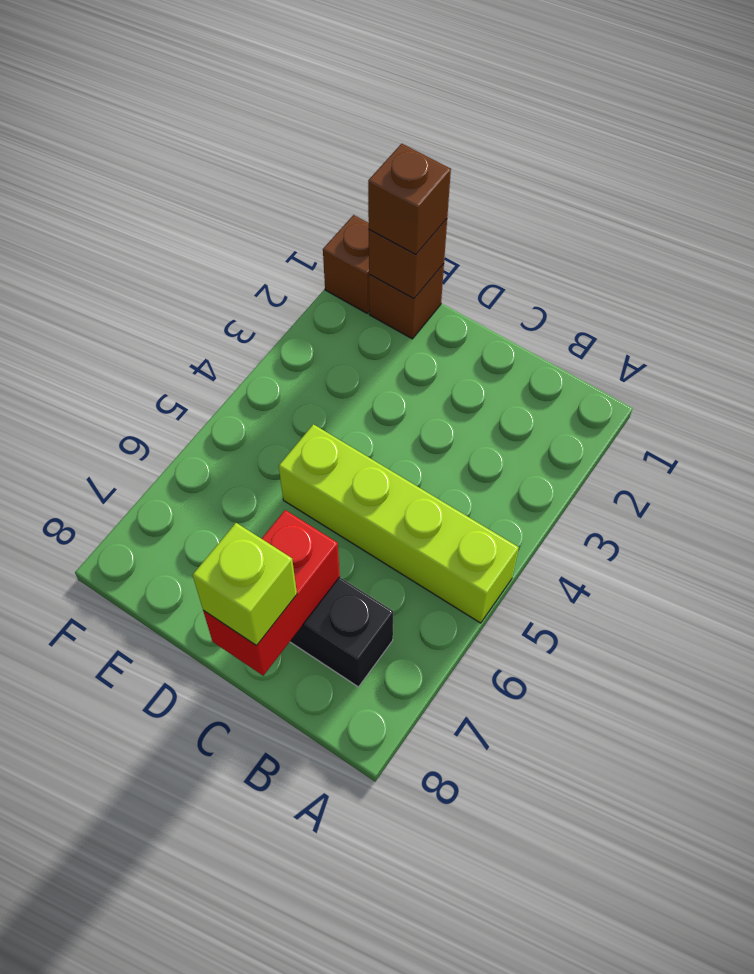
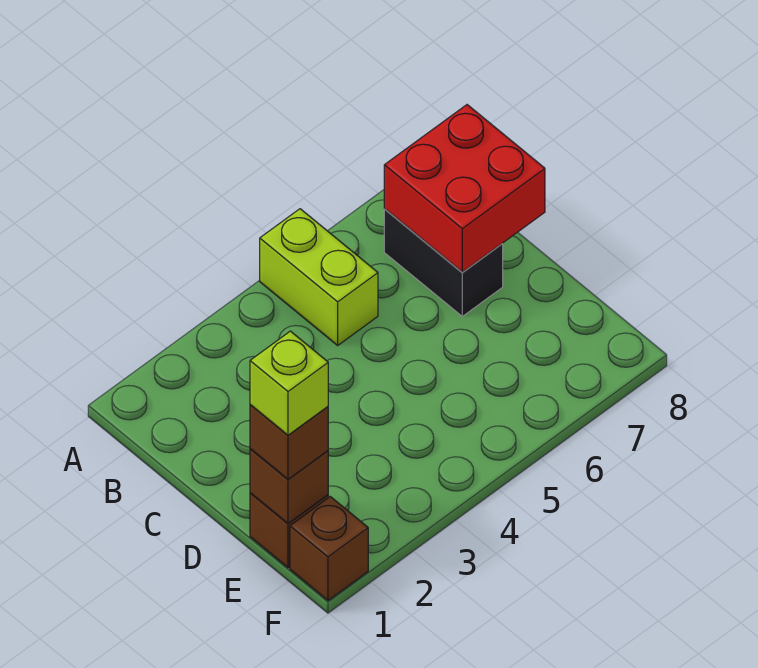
lime 1x4 brick [279,424,519,623] -> lime 1x2 brick [260,209,378,345]
red 1x2 brick [203,510,340,676] -> red 2x2 brick [384,105,545,272]
lime 1x1 brick [193,523,297,645] -> lime 1x1 brick moved to [250,331,328,435]

